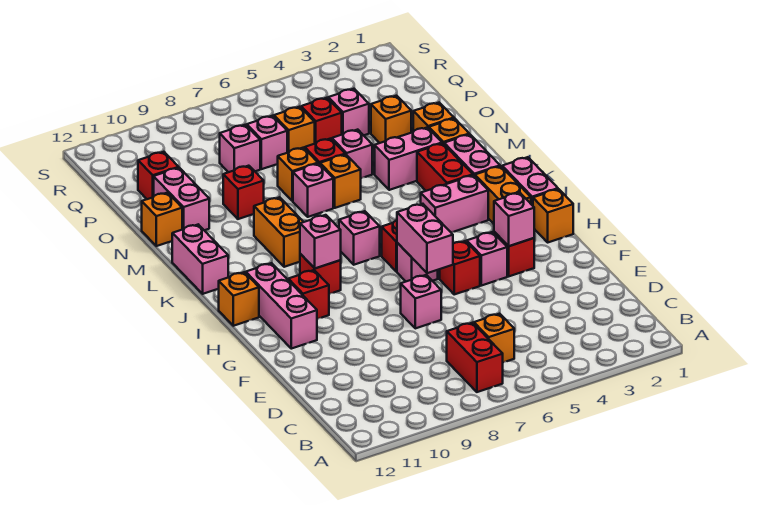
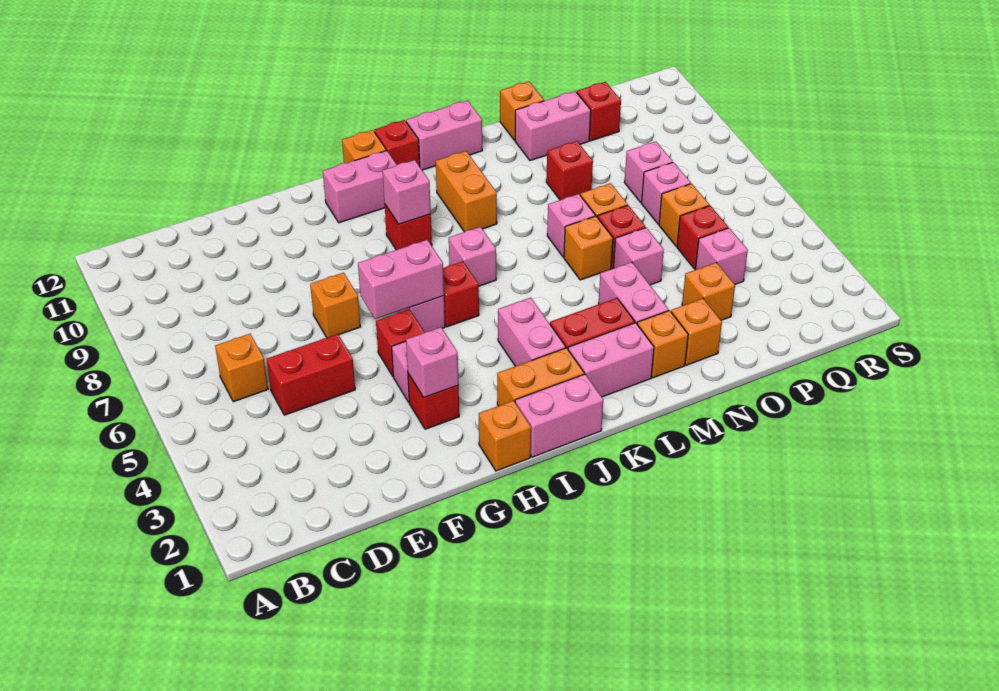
red 1x2 brick [447,323,503,392] -> red 1x2 brick moved to [266,334,355,415]
pink 1x1 brick [401,275,441,328] -> orange 1x1 brick [310,273,360,338]
pink 1x3 brick [246,263,317,349] -> pink 1x2 brick [323,150,397,223]
red 1x1 brick [288,270,329,319] -> red 1x1 brick moved to [374,120,420,167]
orange 1x2 brick [254,197,303,267] -> orange 1x2 brick turned to [436,151,497,232]

